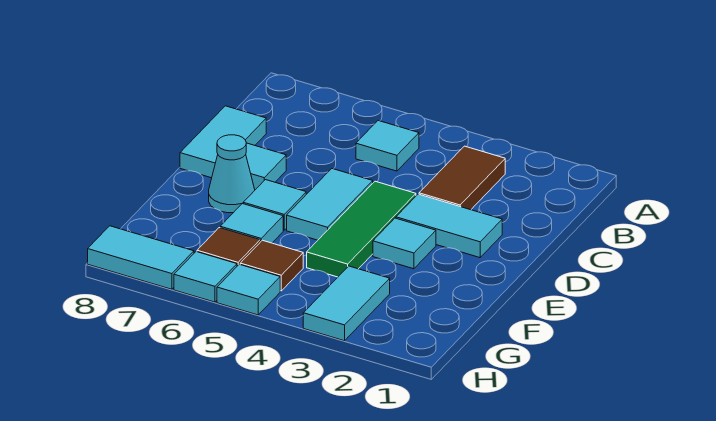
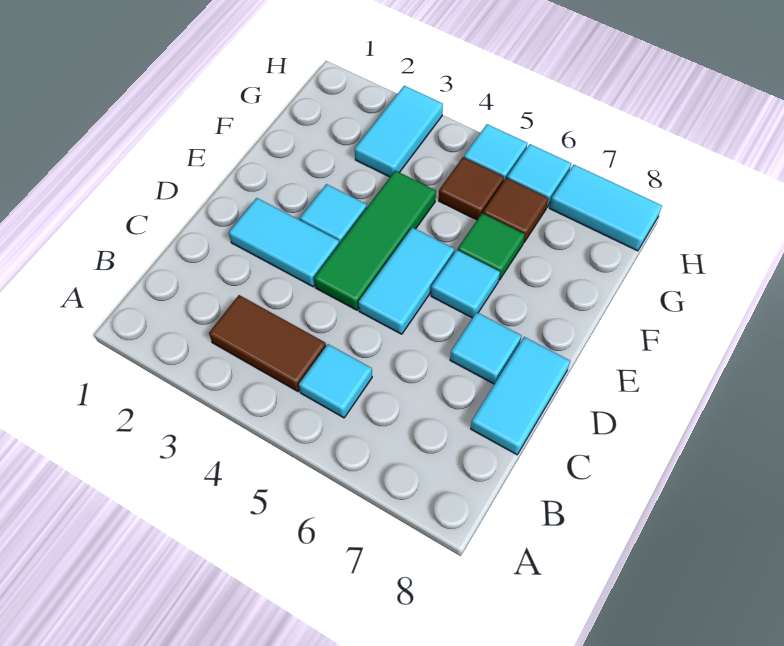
brown 1x2 tile [419,146,505,210] -> brown 1x2 tile turned to [209,295,326,391]
cyan 1x1 cone [209,135,255,213] -> none
cyan 1x1 tile [220,204,283,243] -> green 1x1 tile [458,213,525,280]

